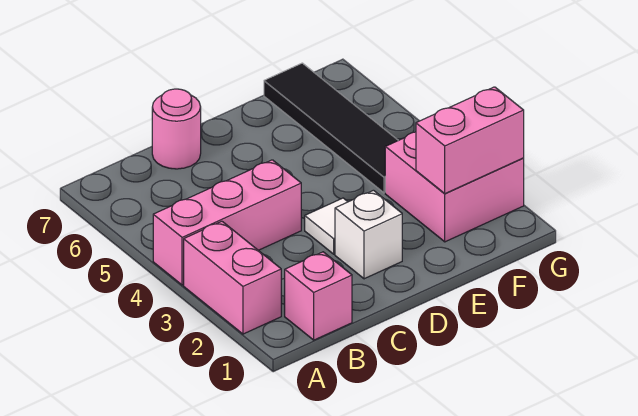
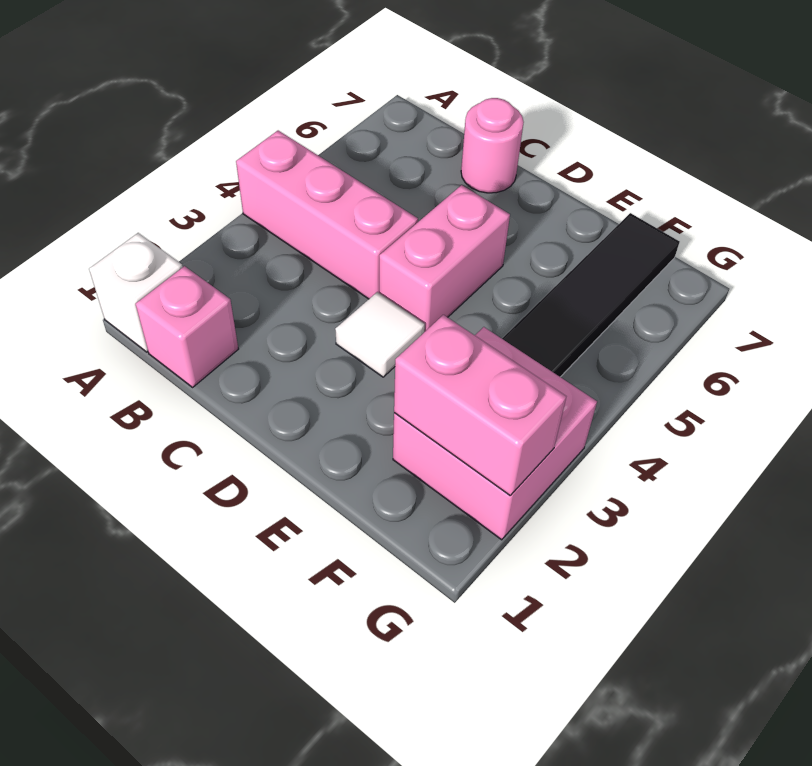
pink 1x2 brick [184,221,281,334] -> pink 1x2 brick moved to [379,185,510,332]
white 1x1 brick [335,190,402,279] -> white 1x1 brick moved to [89,233,183,352]

